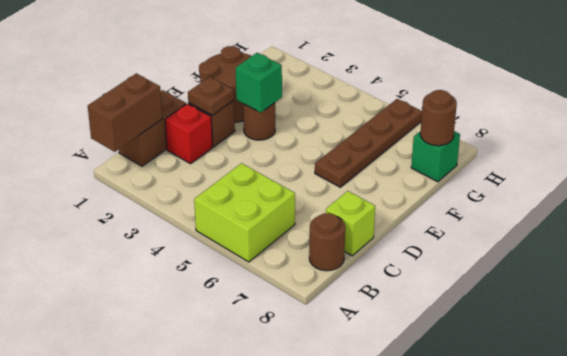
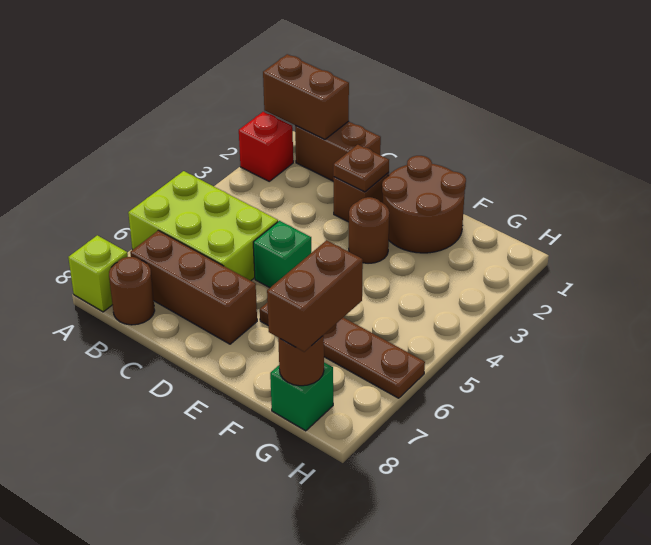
lime 2x2 brick [194,163,295,262] -> lime 2x3 brick [128,171,278,281]
none -> brown 1x3 brick [130,230,257,344]
red 1x1 brick [165,104,213,164] -> red 1x1 brick moved to [239,112,293,181]
lime 1x1 brick [326,191,375,256] -> lime 1x1 brick moved to [68,235,128,312]
green 1x1 brick [235,53,282,112] -> green 1x1 brick moved to [253,221,311,288]
none -> brown 1x2 brick [267,240,363,352]

